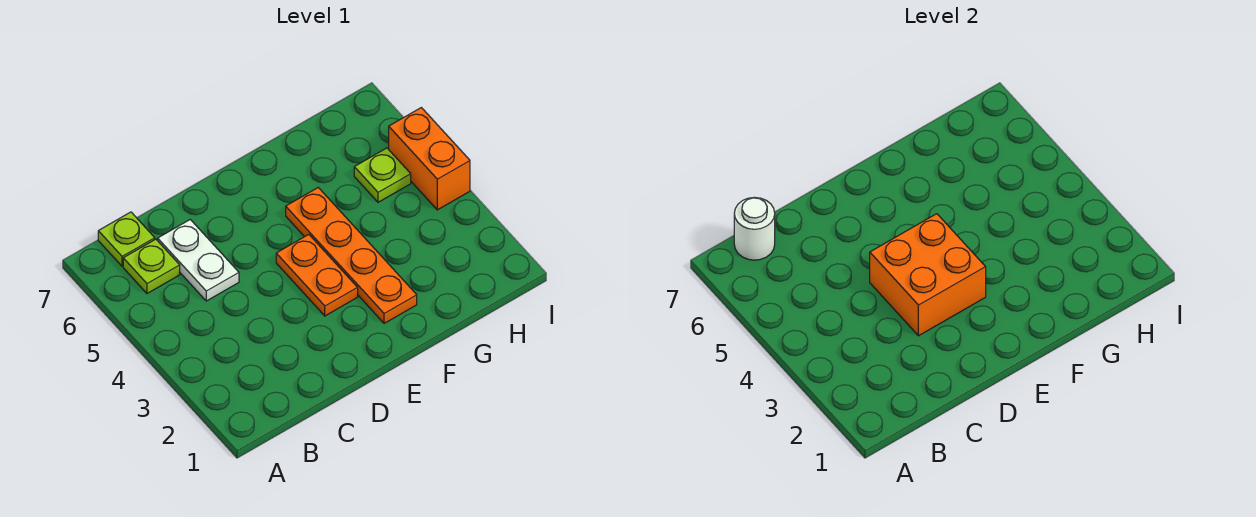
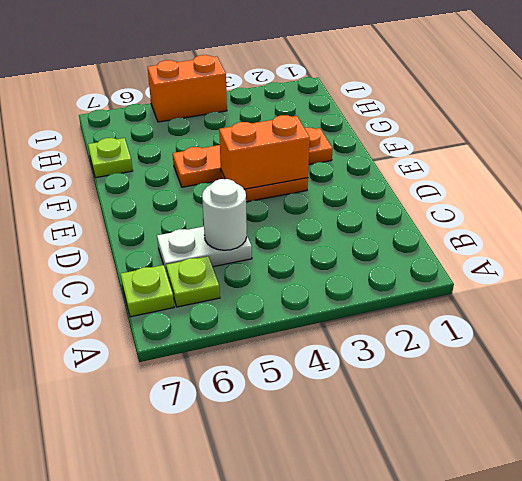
white 1x1 round brick [734,197,775,260] -> white 1x1 round brick moved to [202,179,247,250]
orange 2x2 brick [870,214,986,336] -> orange 1x2 brick [219,115,310,189]
lime 1x1 plate [354,148,411,202] -> lime 1x1 plate moved to [88,138,133,178]

